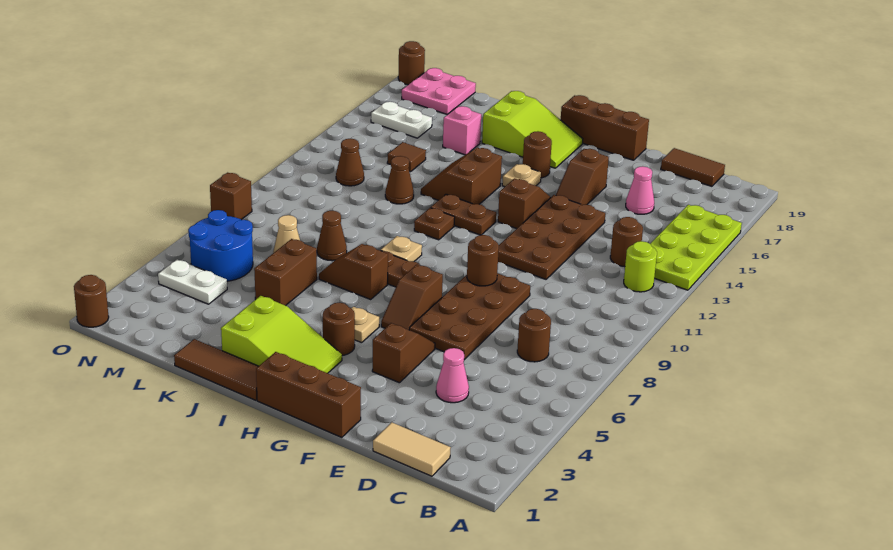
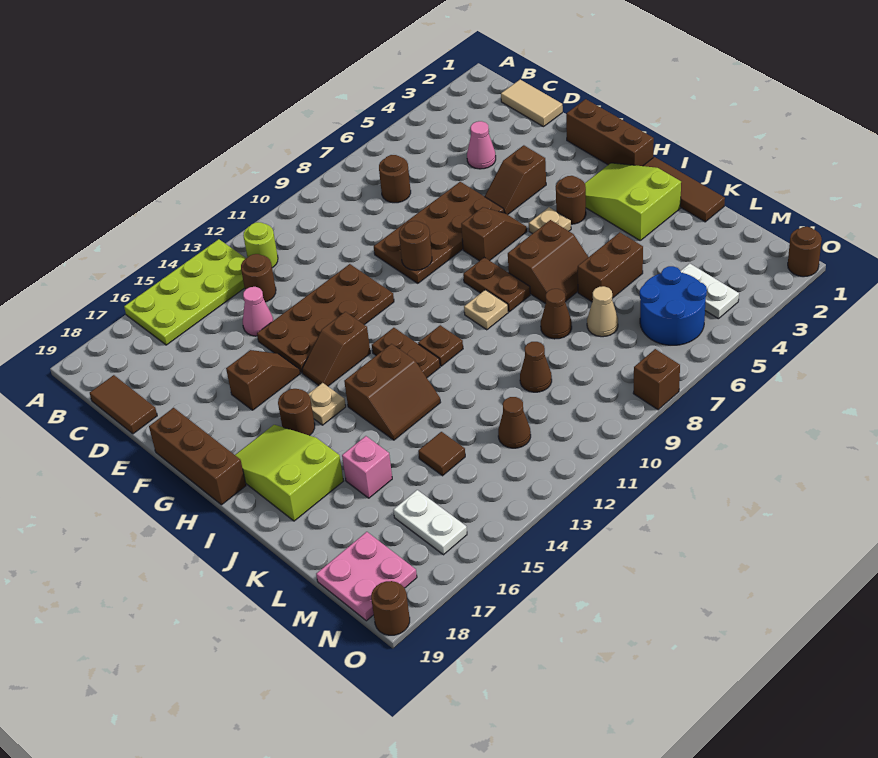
pink 1x1 cone [626,166,654,214] -> pink 1x1 cone moved to [243,287,273,336]
brown 1x2 slope [319,244,388,299] -> brown 2x2 slope [508,220,588,304]
brown 1x1 cone [385,156,414,204] -> brown 1x1 cone moved to [520,342,552,392]

